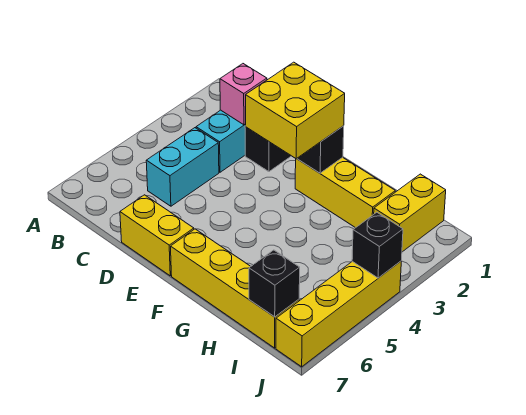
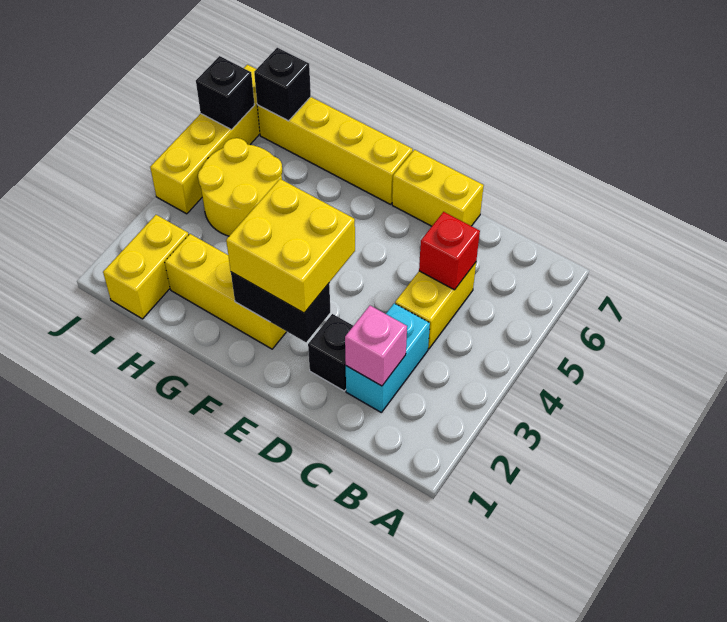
cyan 1x2 brick [146,128,219,206] -> yellow 1x2 brick [395,262,476,349]
none -> red 1x1 brick [419,212,480,290]
none -> yellow 2x2 round brick [198,138,282,236]
black 1x1 brick [352,212,403,278] -> black 1x1 brick moved to [196,56,255,130]

